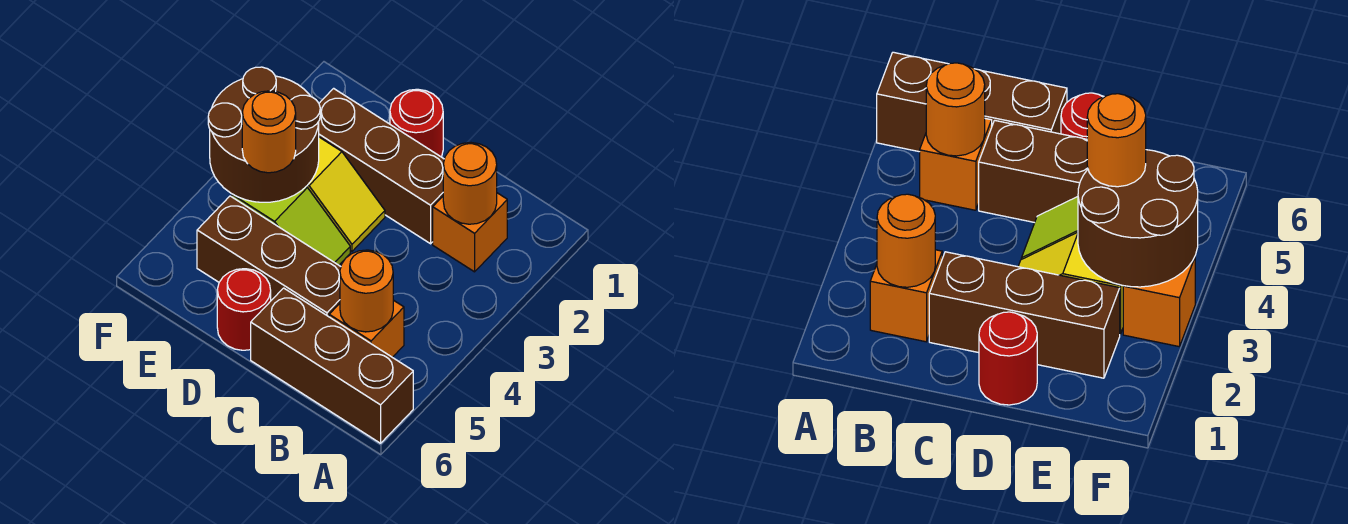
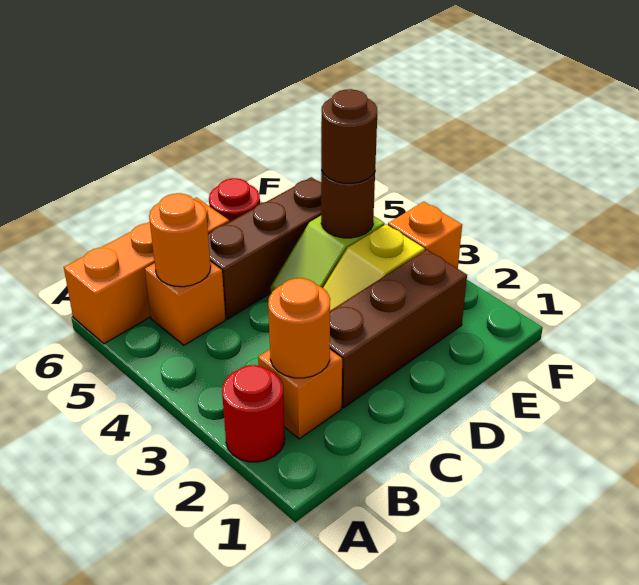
brown 1x3 brick [251,288,413,443] -> orange 1x3 brick [64,197,229,344]
red 1x1 round brick [390,89,443,157] -> red 1x1 round brick moved to [222,365,285,462]
brown 2x2 round brick [208,67,320,202] -> brown 1x1 round brick [321,170,375,238]
orange 1x1 round brick [242,91,296,173] -> brown 1x1 round brick [321,89,377,183]

